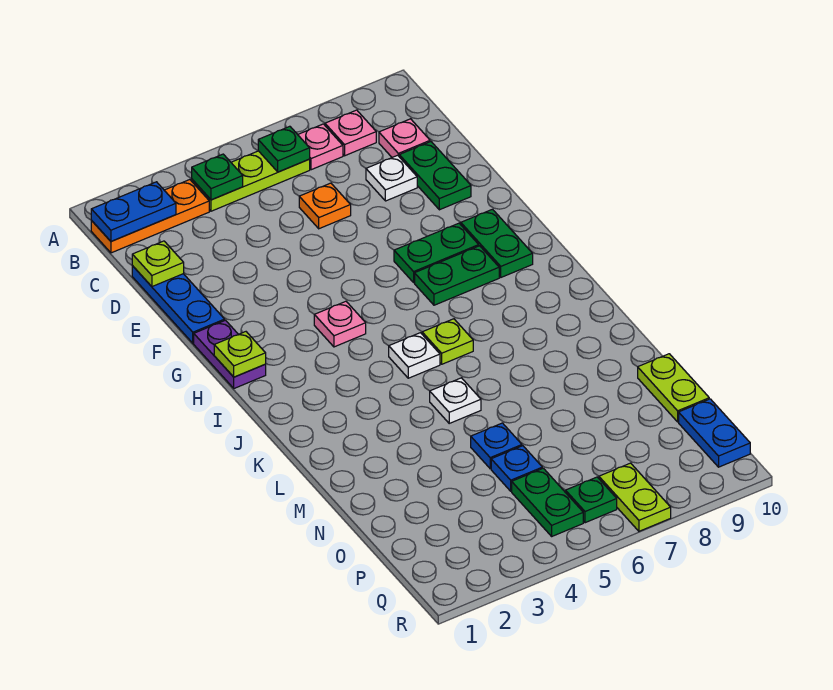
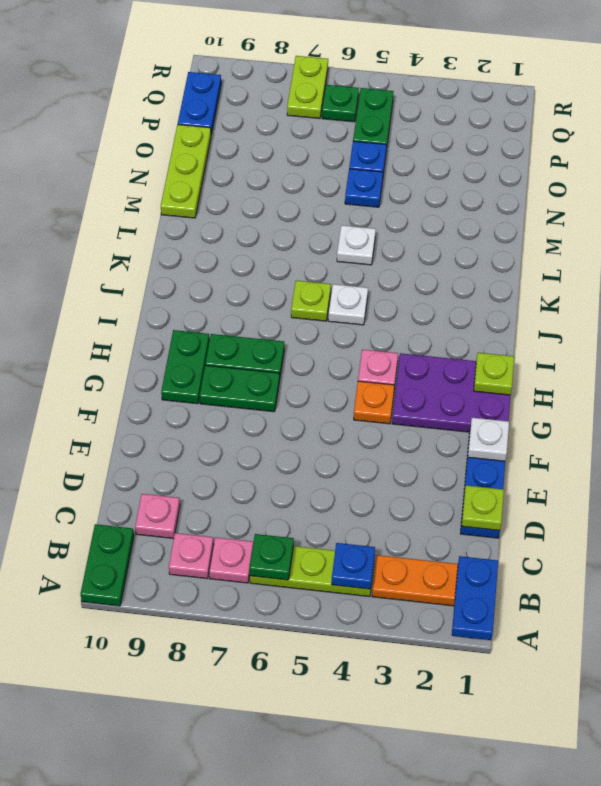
blue 1x2 plate [91,182,176,241] -> blue 1x2 plate turned to [452,556,498,640]
green 1x1 plate [192,154,243,200] -> blue 1x1 plate [332,543,375,589]
orange 1x1 plate [299,183,351,229] -> orange 1x1 plate moved to [354,381,394,424]
white 1x1 plate [366,155,417,201] -> white 1x1 plate moved to [468,418,509,461]
green 1x2 plate [399,142,471,210] -> green 1x2 plate moved to [80,524,134,606]
purple 1x2 plate [194,320,266,388] -> purple 2x3 plate [392,353,511,432]
lime 1x2 plate [638,354,709,422] -> lime 1x3 plate [161,125,211,218]

